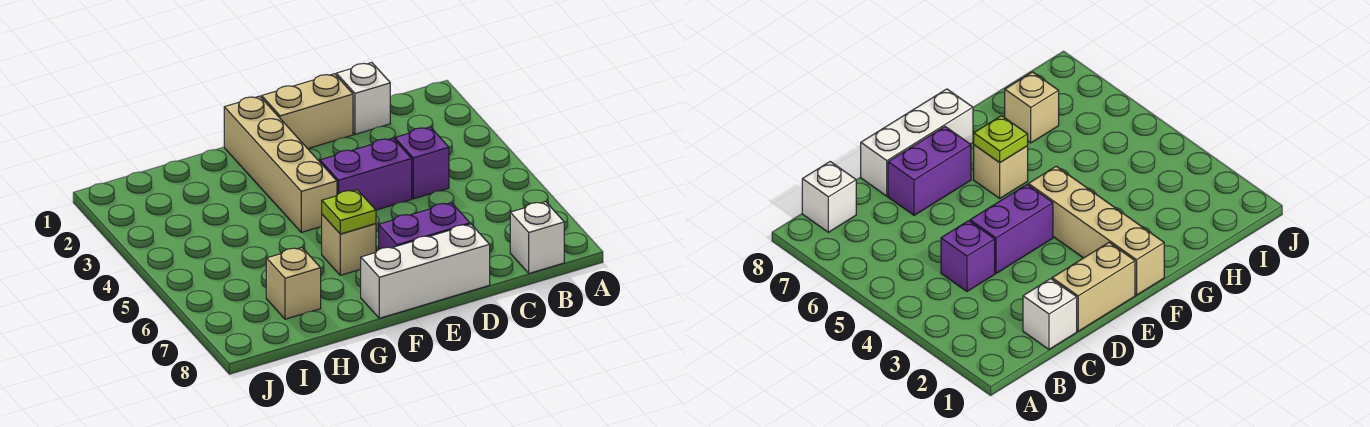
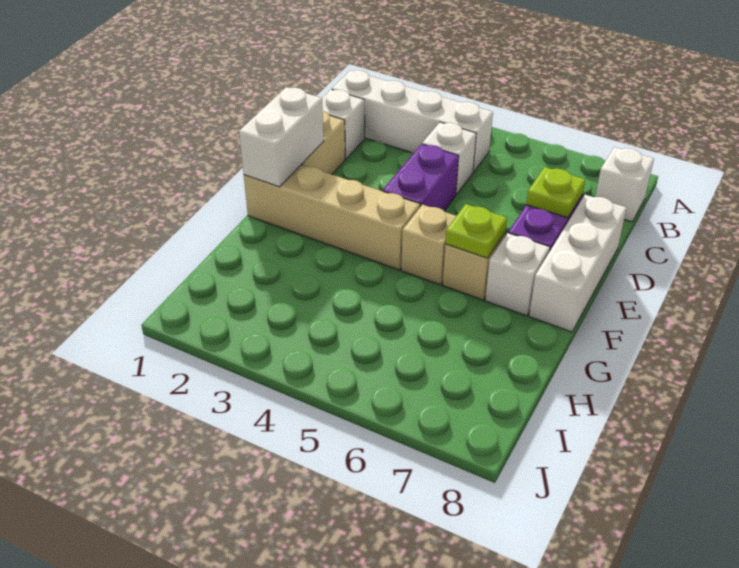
none -> white 1x4 brick [332,70,493,172]
purple 1x1 brick [395,127,449,199] -> white 1x1 brick [422,122,476,195]
none -> lime 1x1 plate [526,167,585,218]
none -> white 1x2 brick [239,87,324,187]
none -> white 1x1 brick [485,233,550,316]
tan 1x1 brick [266,247,321,319] -> tan 1x1 brick moved to [401,205,456,285]

